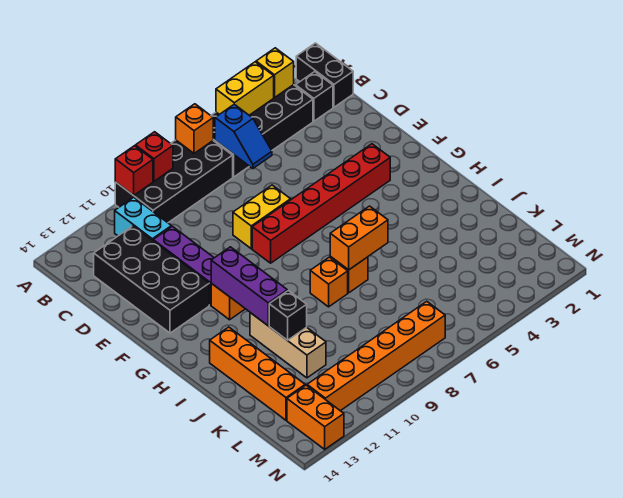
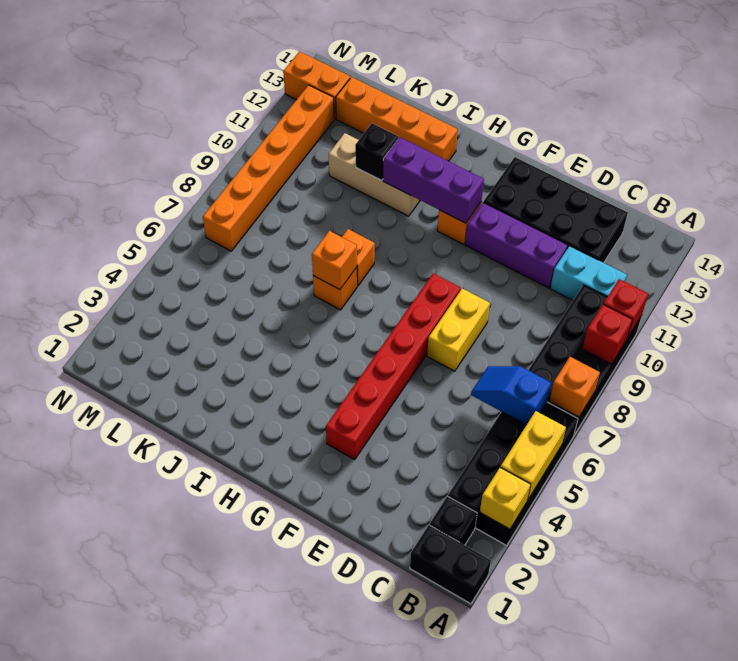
orange 1x2 brick [330,206,388,270] -> orange 1x1 brick [312,231,357,290]

